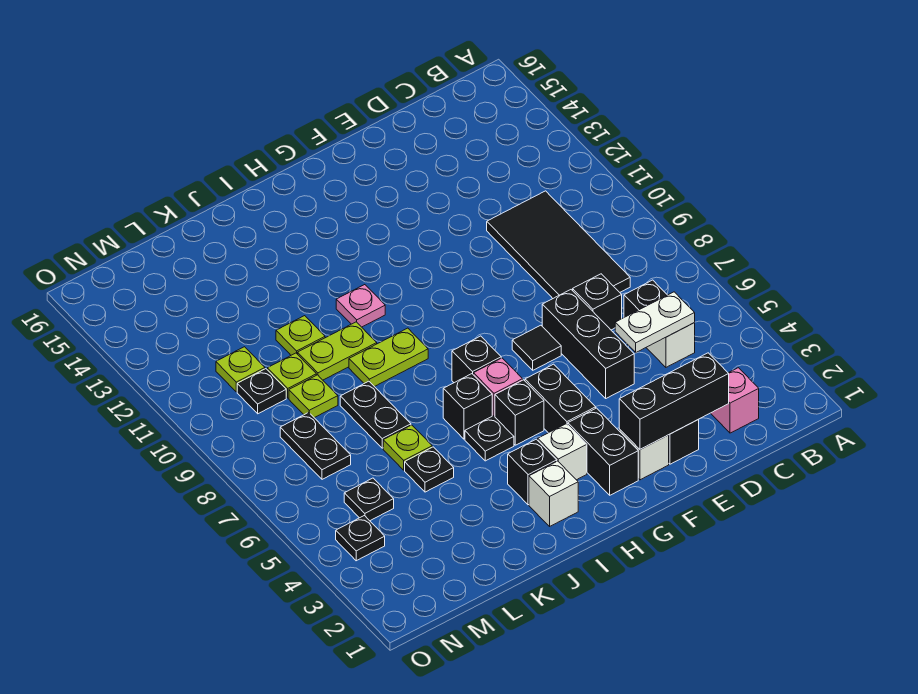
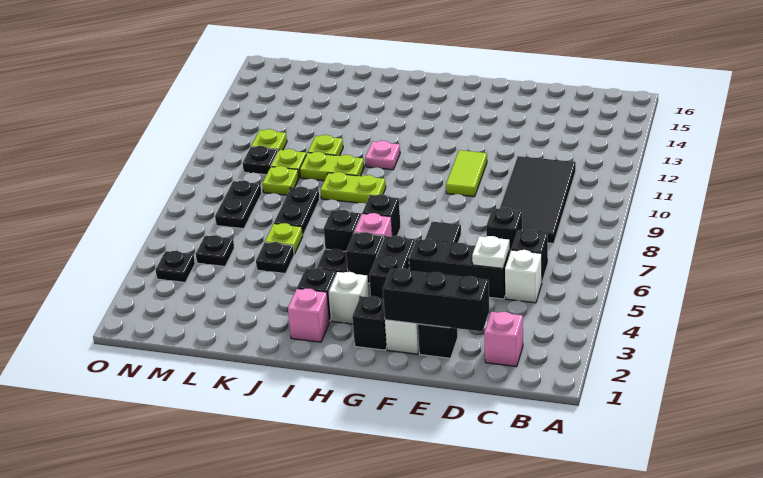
white 1x2 plate [615,292,695,352] -> white 1x1 plate [472,236,509,269]
black 1x3 brick [542,290,634,398] -> black 1x3 brick turned to [409,239,510,299]
none -> lime 1x2 tile [446,150,487,197]
black 1x2 brick [568,408,638,495] -> black 1x1 brick [352,296,387,350]
white 1x1 brick [529,461,578,526] -> pink 1x1 brick [288,289,330,342]

